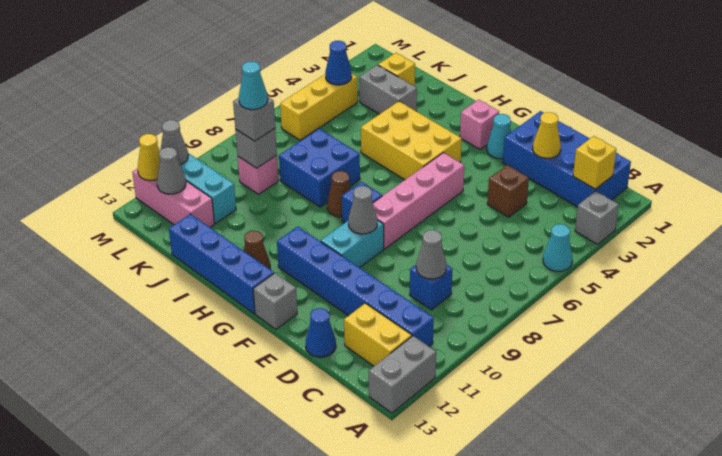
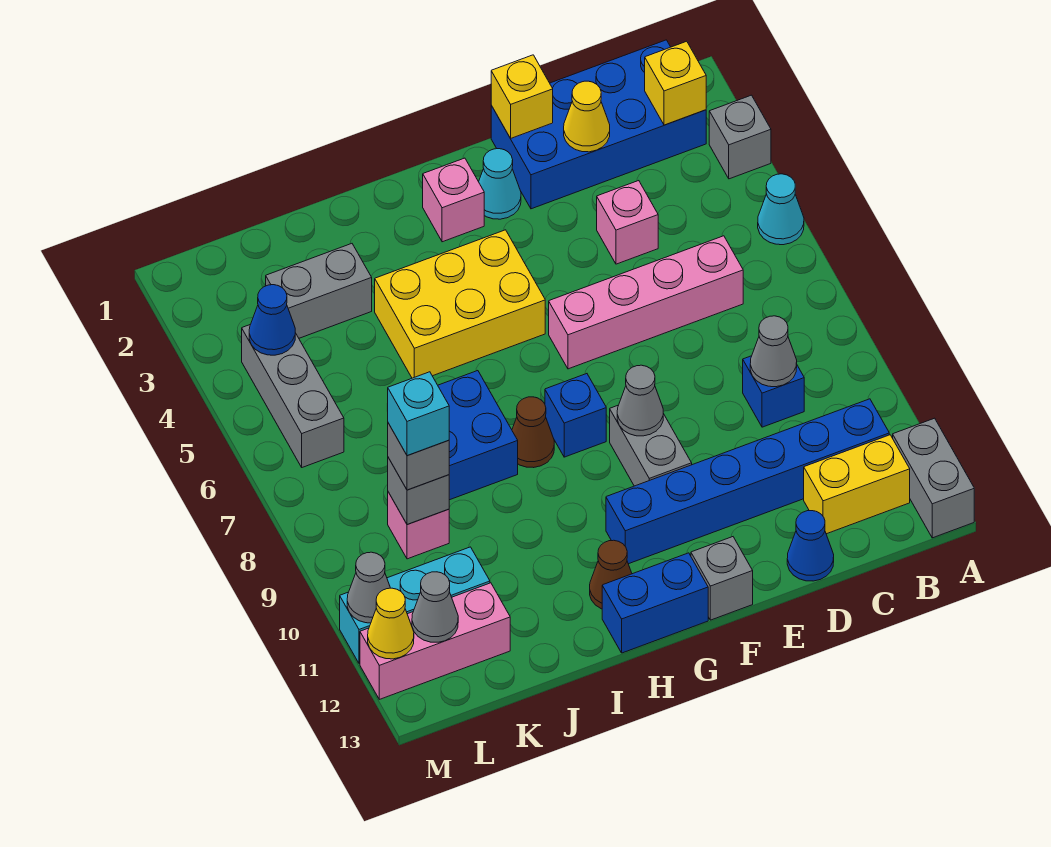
brown 1x1 brick [487,165,529,217] -> pink 1x1 brick [597,181,658,264]
pink 1x4 brick [373,153,464,249] -> pink 1x4 brick turned to [549,236,743,369]
cyan 1x2 brick [321,220,384,268] -> grey 1x2 brick [610,406,692,486]
blue 1x4 brick [169,214,274,314] -> blue 1x2 brick [602,553,708,653]
yellow 1x1 brick [378,53,415,86] -> yellow 1x1 brick moved to [491,55,553,138]
cyan 1x1 cone [239,62,268,110] -> cyan 1x1 brick [388,372,449,456]
yellow 1x3 brick [280,74,358,140] -> grey 1x3 brick [242,325,344,467]

